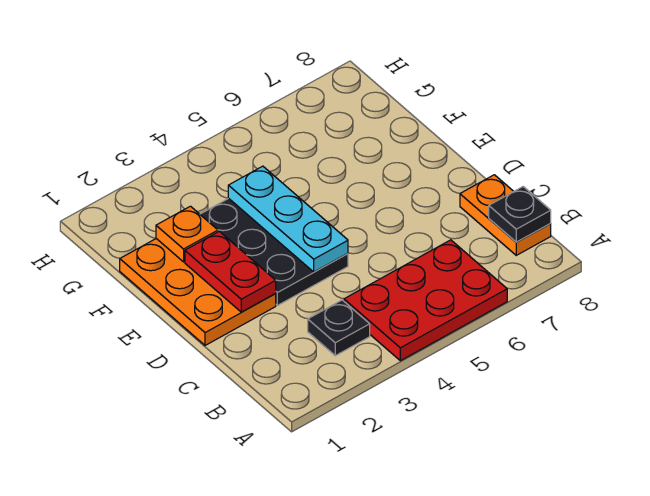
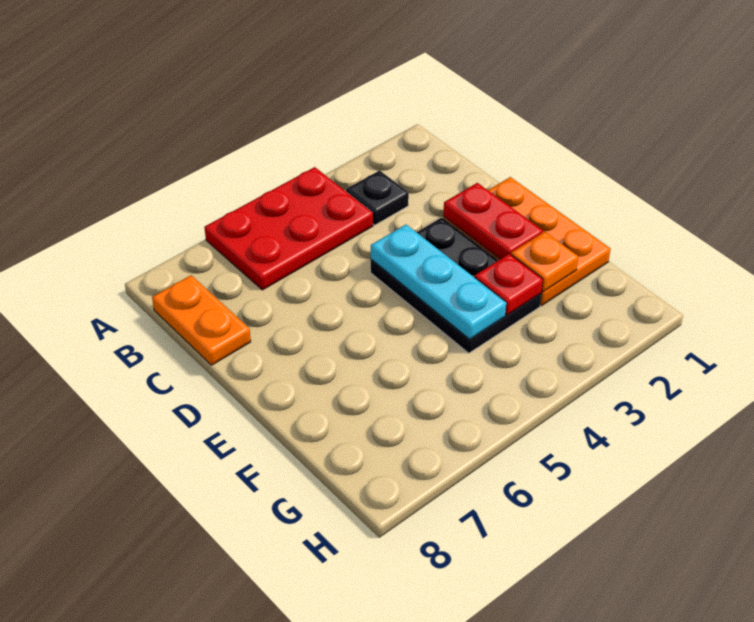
black 1x1 plate [489,187,551,242] -> none
none -> red 1x1 plate [475,254,543,315]

